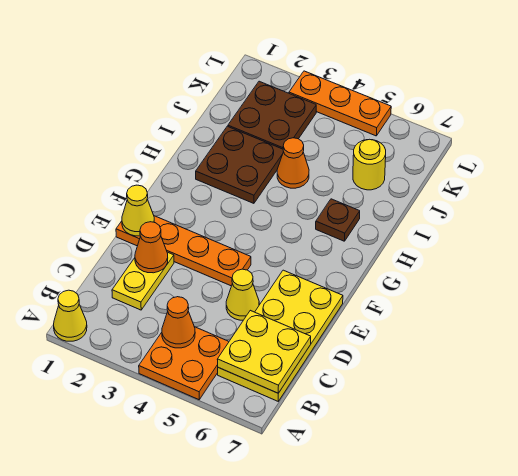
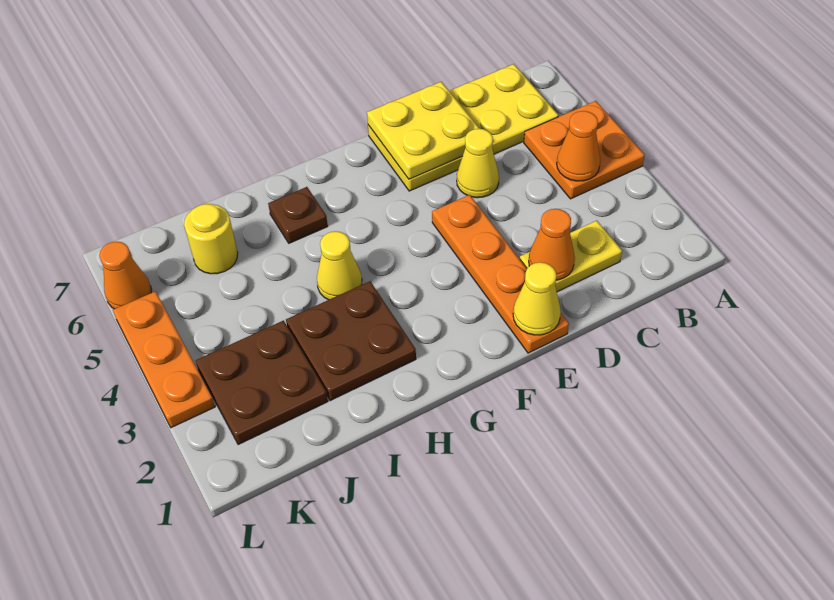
yellow 1x1 cone [54,290,87,341] -> yellow 1x1 cone moved to [317,231,362,300]
yellow 2x2 plate [217,310,311,393] -> yellow 2x2 plate moved to [367,82,480,179]
orange 1x1 cone [277,138,309,188] -> orange 1x1 cone moved to [100,242,152,309]

